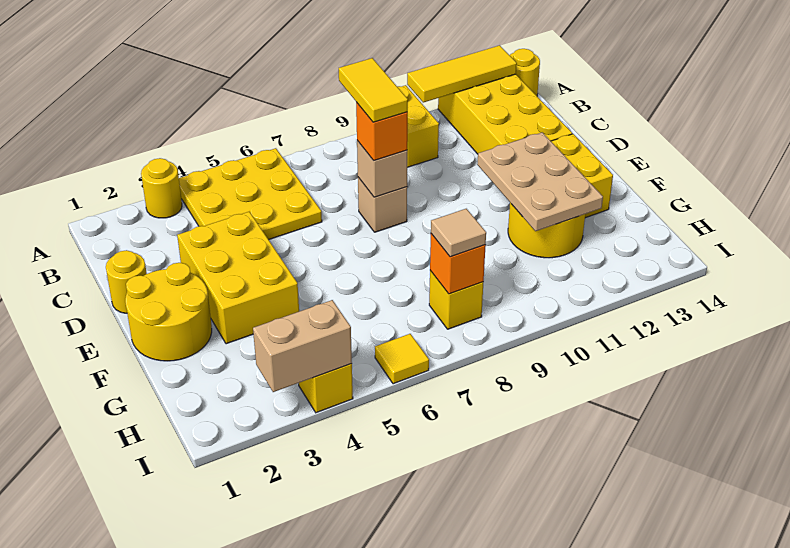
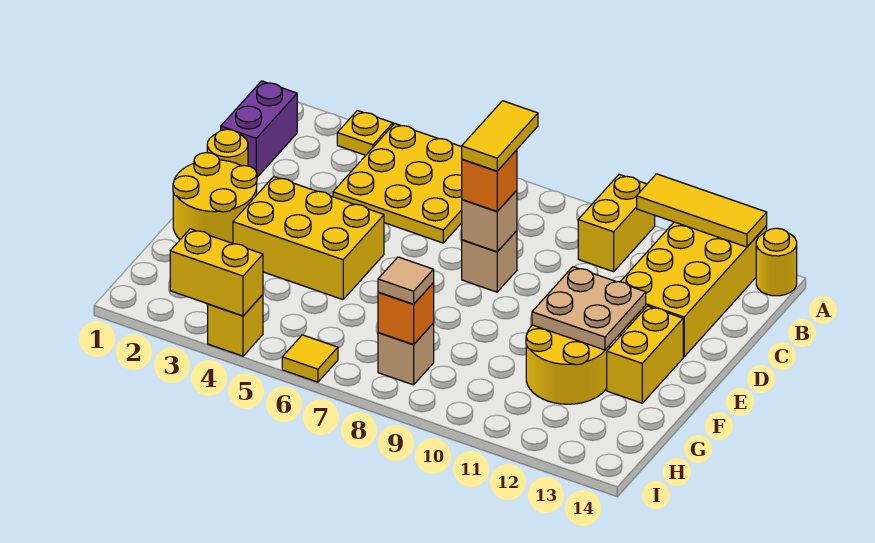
yellow 1x1 round brick [141,158,182,218] -> yellow 1x1 plate [337,111,393,155]
none -> purple 1x2 brick [221,81,297,177]
yellow 2x3 brick [177,212,299,344] -> yellow 2x3 brick turned to [233,177,384,300]
tan 2x3 plate [477,132,603,231] -> tan 2x2 plate [532,267,646,350]
yellow 1x1 brick [429,271,483,329] -> tan 1x1 brick [378,323,434,385]
tan 1x2 brick [253,300,352,392] -> yellow 1x2 brick [170,229,263,316]

